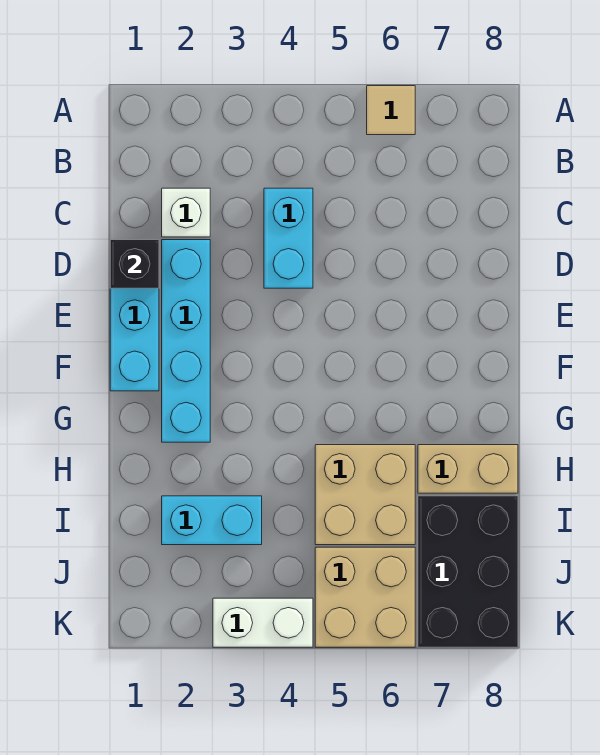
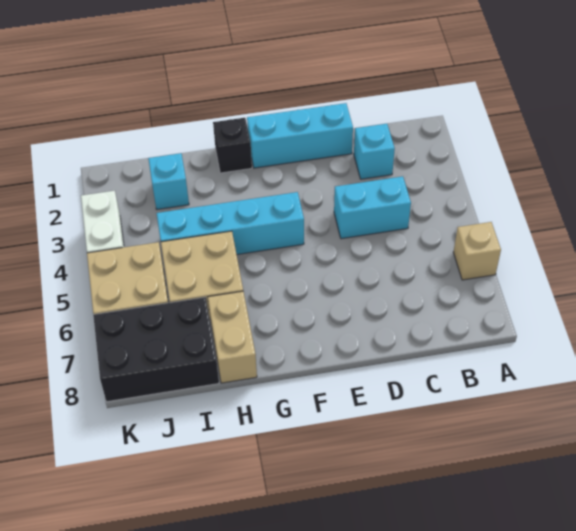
tan 1x1 tile [367,86,415,135] -> tan 1x1 brick [453,222,501,280]
white 1x1 brick [162,188,210,237] -> cyan 1x1 brick [354,124,395,179]
black 1x1 brick [110,240,159,288] -> black 1x1 brick moved to [213,118,252,173]
cyan 1x4 brick [162,240,210,442] -> cyan 1x4 brick moved to [157,192,304,255]
cyan 1x2 brick [162,496,262,545] -> cyan 1x1 brick [148,153,189,209]

